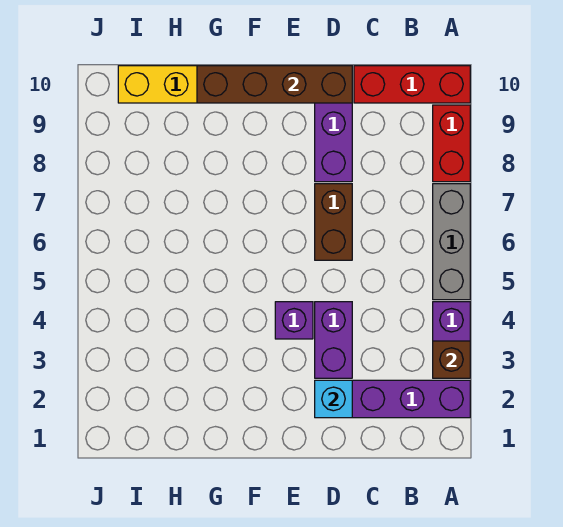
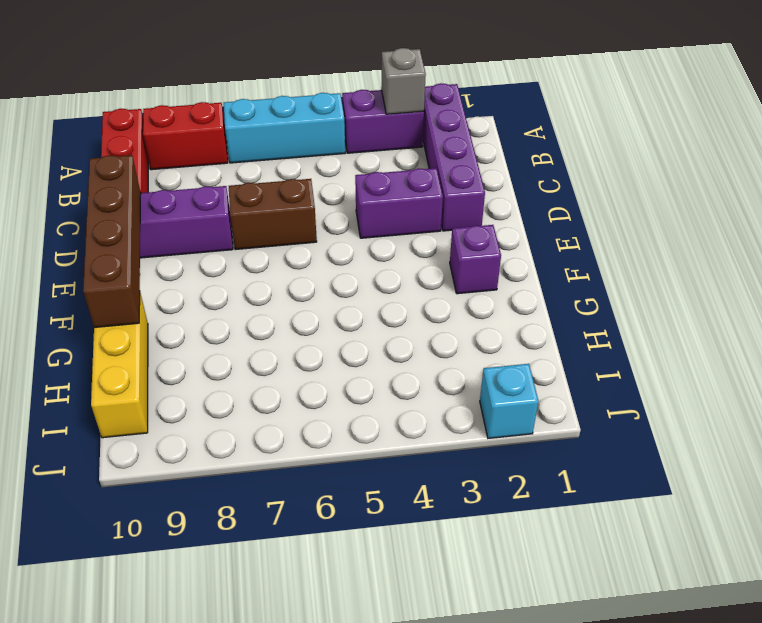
brown 1x1 brick [433,341,470,378] -> grey 1x1 brick [381,48,426,114]
grey 1x3 brick [433,184,470,300] -> cyan 1x3 brick [224,93,345,163]
cyan 1x1 brick [315,380,352,418] -> cyan 1x1 brick moved to [480,364,539,438]
purple 1x1 brick [275,302,313,339] -> purple 1x1 brick moved to [450,225,501,294]

